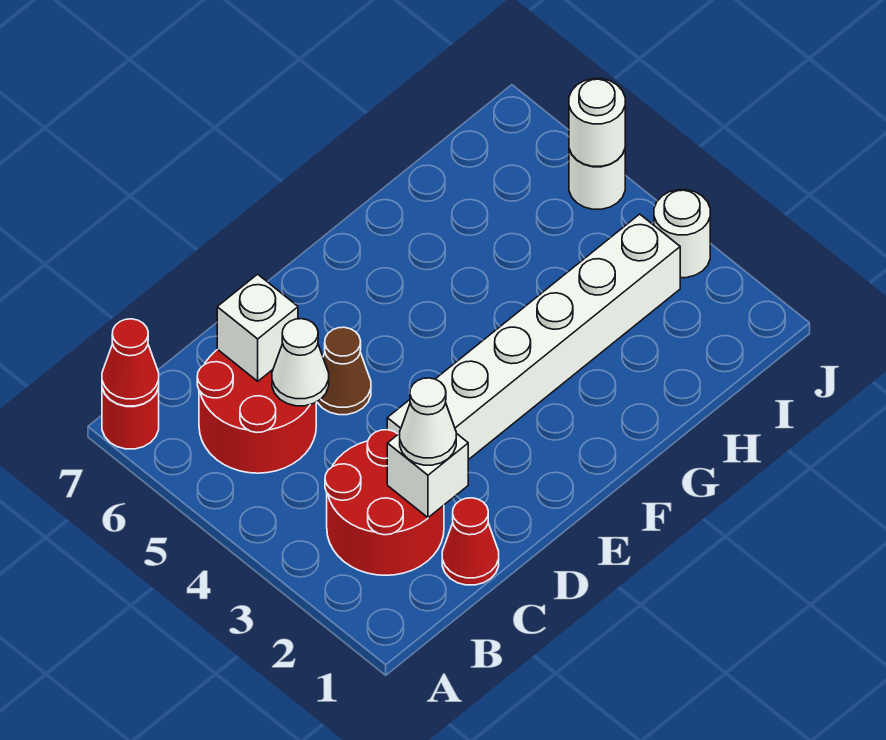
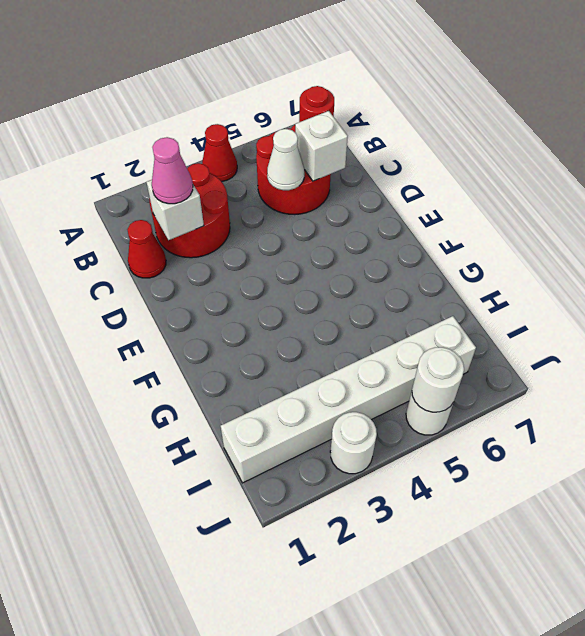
red 1x1 cone [102,319,159,406] -> red 1x1 cone moved to [202,124,237,182]
white 1x1 cone [400,378,456,465] -> pink 1x1 cone [152,137,193,204]
white 1x6 brick [387,214,680,460] -> white 1x6 brick turned to [221,316,476,483]
brown 1x1 cone [317,327,371,415] -> none

